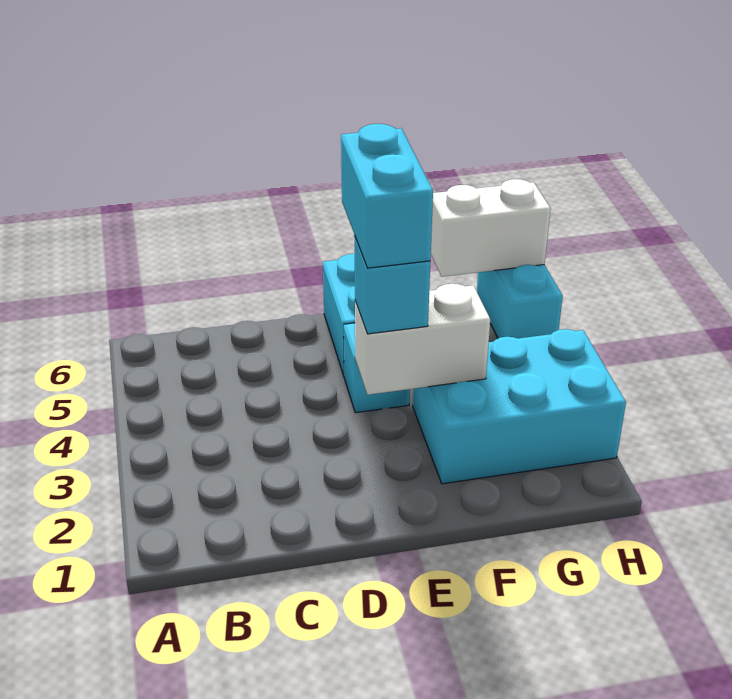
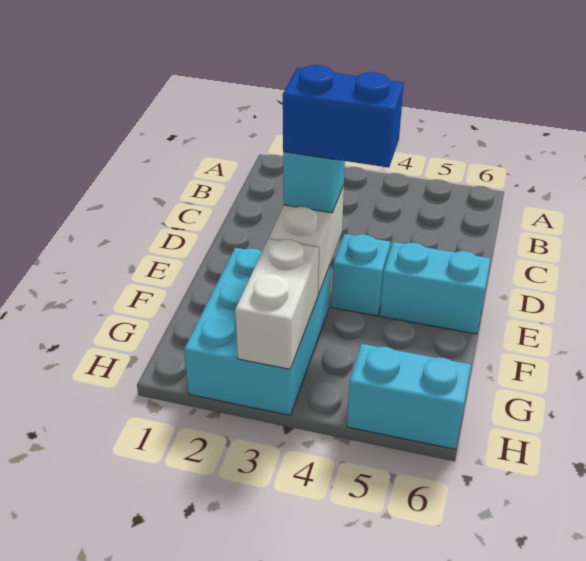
cyan 1x2 brick [341,124,433,268] -> blue 1x2 brick [283,65,404,168]
white 1x2 brick [431,179,551,277] -> white 1x2 brick moved to [235,239,319,369]

